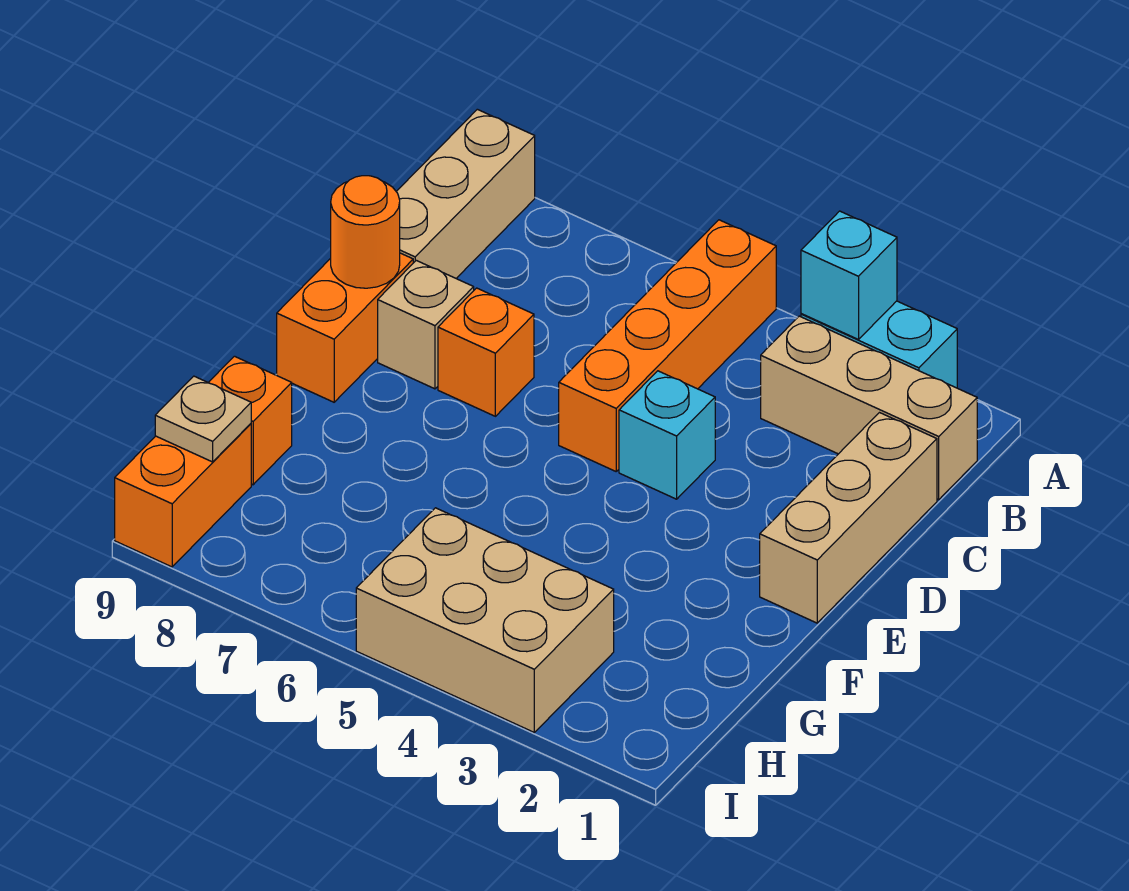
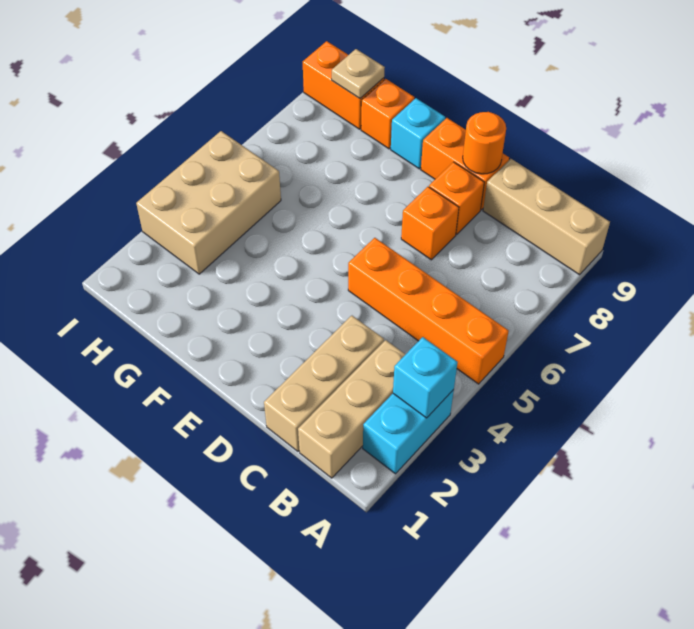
tan 1x3 brick [760,413,937,623] -> tan 1x3 brick turned to [264,316,384,451]
cyan 1x1 brick [619,371,715,499] -> cyan 1x1 brick moved to [391,98,445,169]
tan 1x1 brick [378,260,474,389] -> orange 1x1 brick [429,162,484,234]

